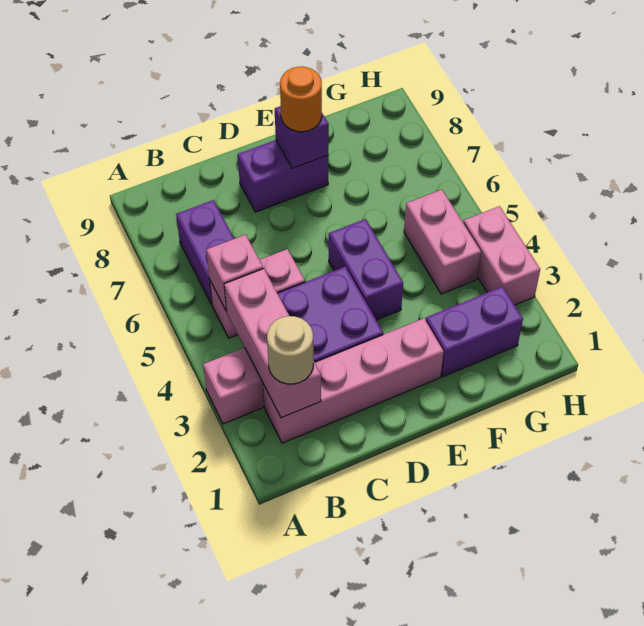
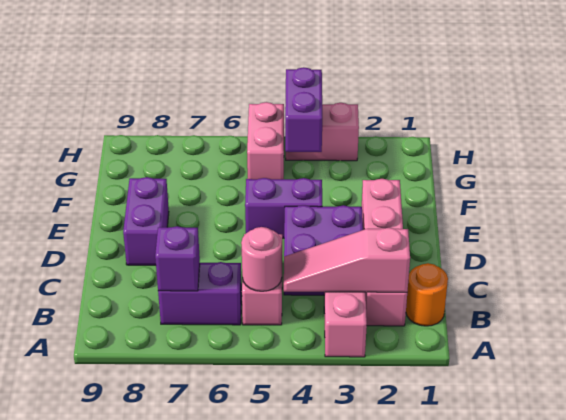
pink 1x3 brick [224,269,321,418] -> pink 1x3 slope [284,228,410,292]
tan 1x1 round brick [267,316,313,384] -> none
pink 1x1 brick [206,235,263,311] -> pink 1x1 round brick [241,227,282,291]
purple 1x1 brick [275,106,329,168] -> purple 1x1 brick moved to [155,226,200,291]
orange 1x1 round brick [280,67,322,132] -> orange 1x1 round brick moved to [406,263,448,326]
purple 1x2 brick [426,286,523,377] -> purple 1x2 brick moved to [285,67,322,152]
pink 1x2 brick [404,190,481,294] -> pink 1x2 brick turned to [247,102,284,179]

